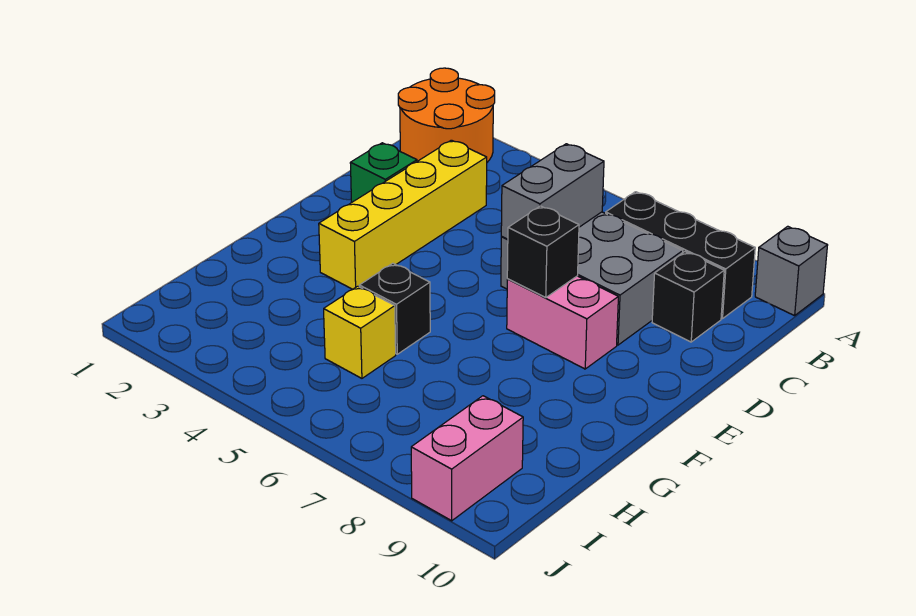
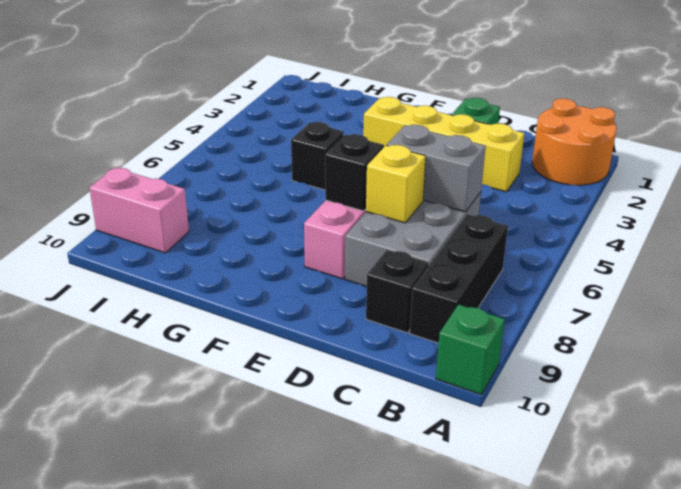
grey 1x1 brick [755,226,828,316] -> green 1x1 brick [436,304,505,395]
yellow 1x1 brick [324,286,396,378] -> yellow 1x1 brick moved to [366,145,426,223]

